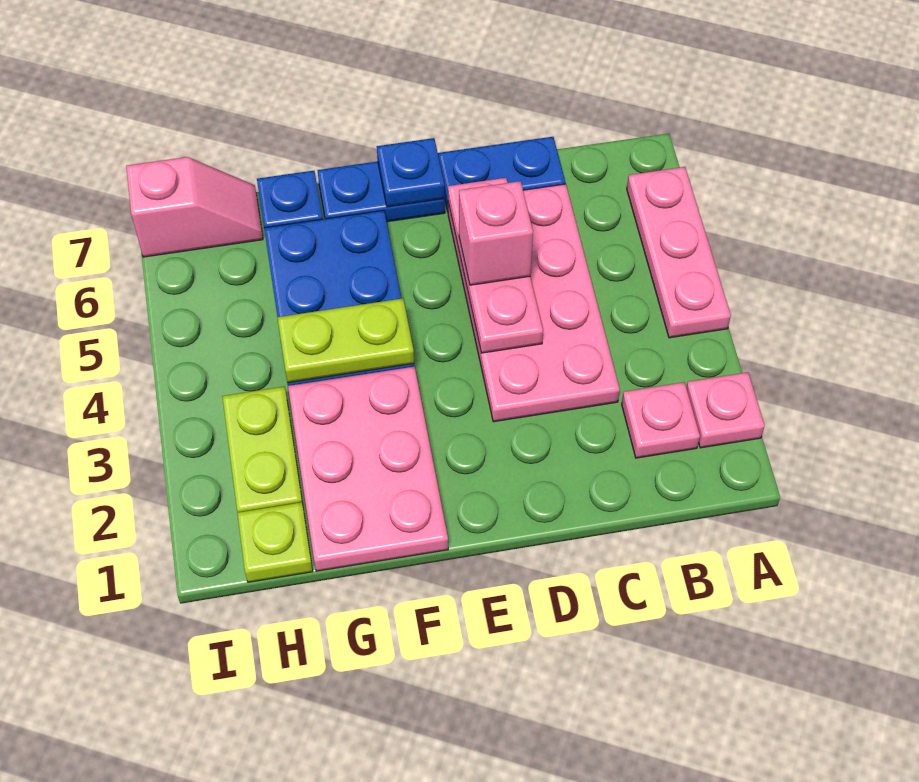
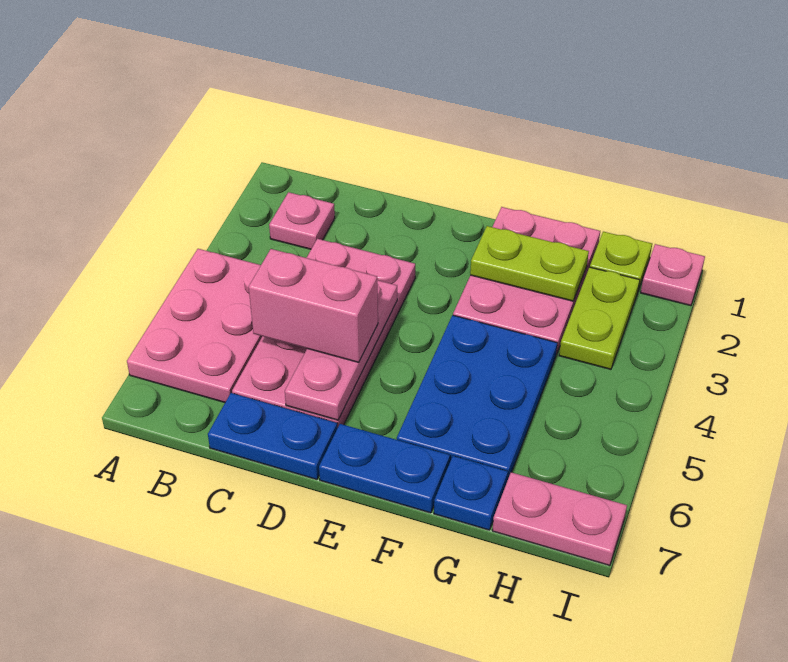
pink 1x1 plate [686,372,765,448] -> pink 1x1 plate moved to [641,244,705,306]
pink 1x3 plate [627,167,731,338] -> pink 2x3 plate [127,249,262,402]
pink 1x1 brick [459,181,533,285] -> pink 1x2 brick [249,249,378,362]
blue 1x1 plate [377,138,445,207] -> none
lime 1x2 plate [277,298,414,383] -> lime 1x2 plate moved to [470,226,589,301]
pink 1x2 slope [126,157,263,257] -> pink 1x2 plate [492,472,627,566]

